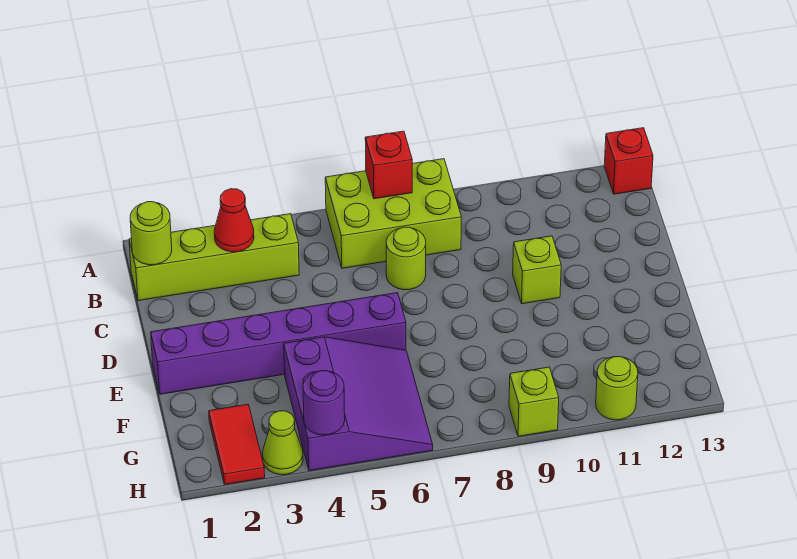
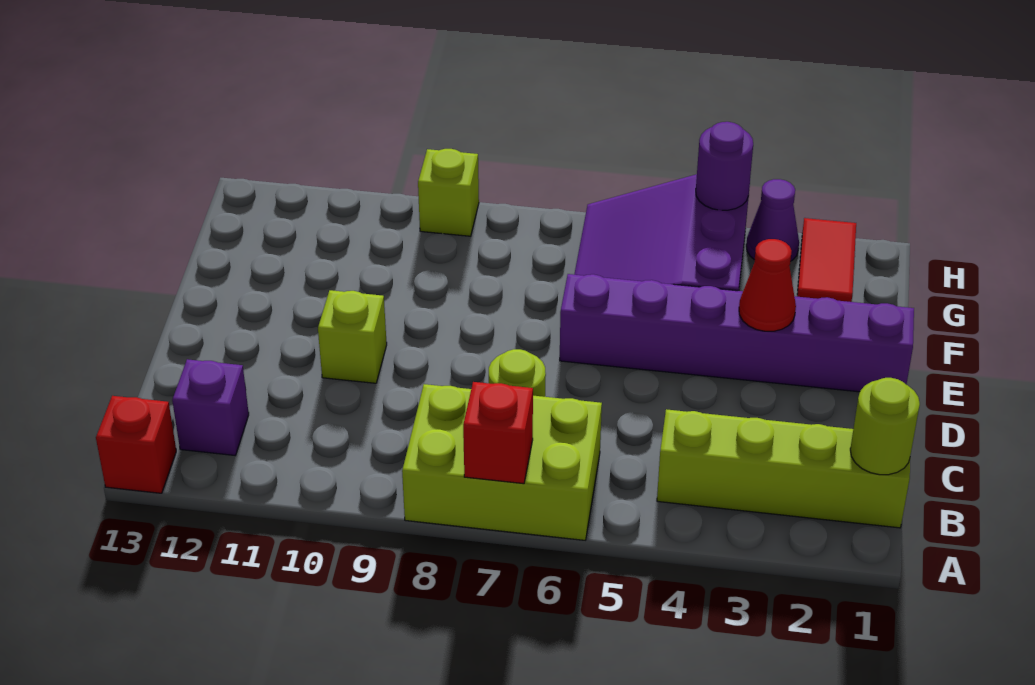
red 1x1 cone [214,189,254,252] -> red 1x1 cone moved to [739,239,796,331]
none -> purple 1x1 brick [172,359,249,455]
lime 1x1 cone [262,411,303,475] -> purple 1x1 cone [746,179,799,261]
lime 1x1 round brick [596,357,638,420] -> none

